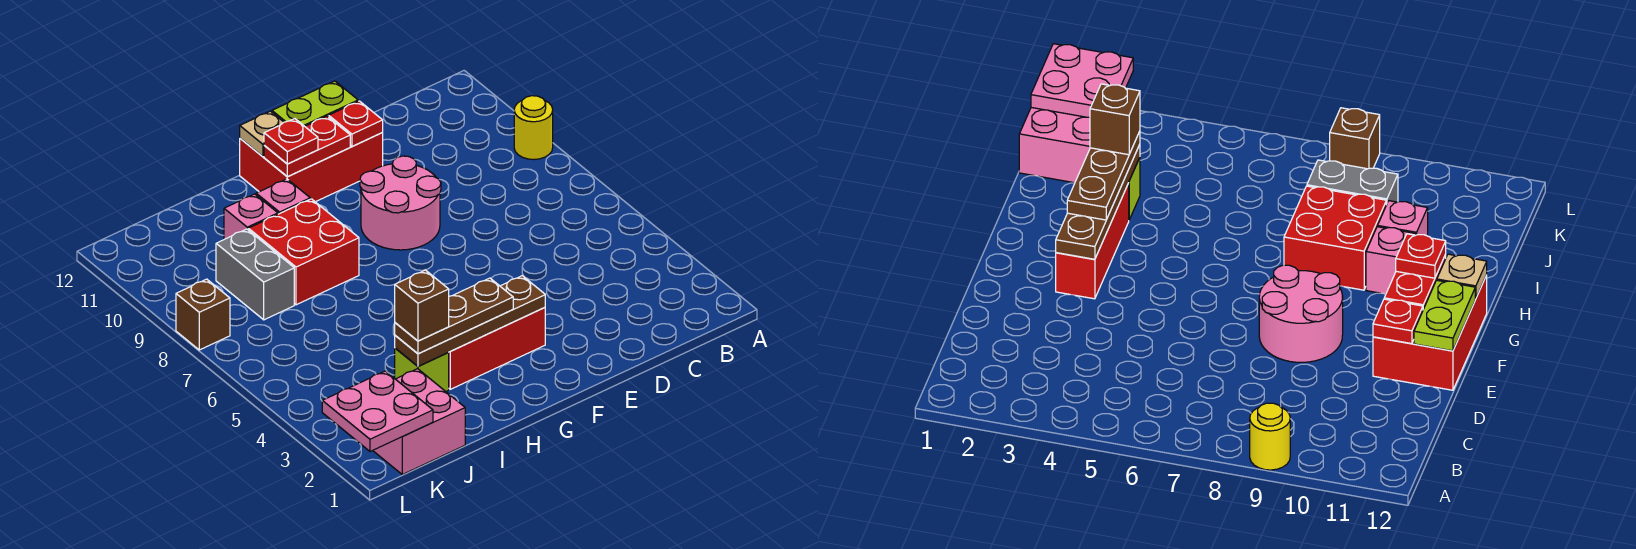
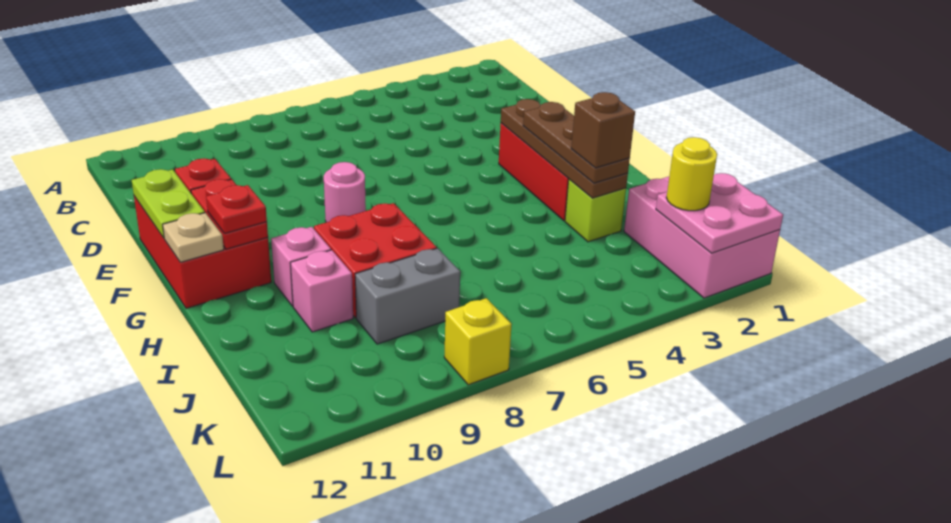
yellow 1x1 round brick [514,96,553,160] -> yellow 1x1 round brick moved to [666,137,717,211]
pink 2x2 round brick [360,156,441,250] -> pink 1x1 round brick [324,162,366,222]
pink 2x2 brick [373,369,465,474] -> pink 2x3 brick [624,177,780,298]
brown 1x1 brick [176,279,230,350] -> yellow 1x1 brick [444,298,512,385]

